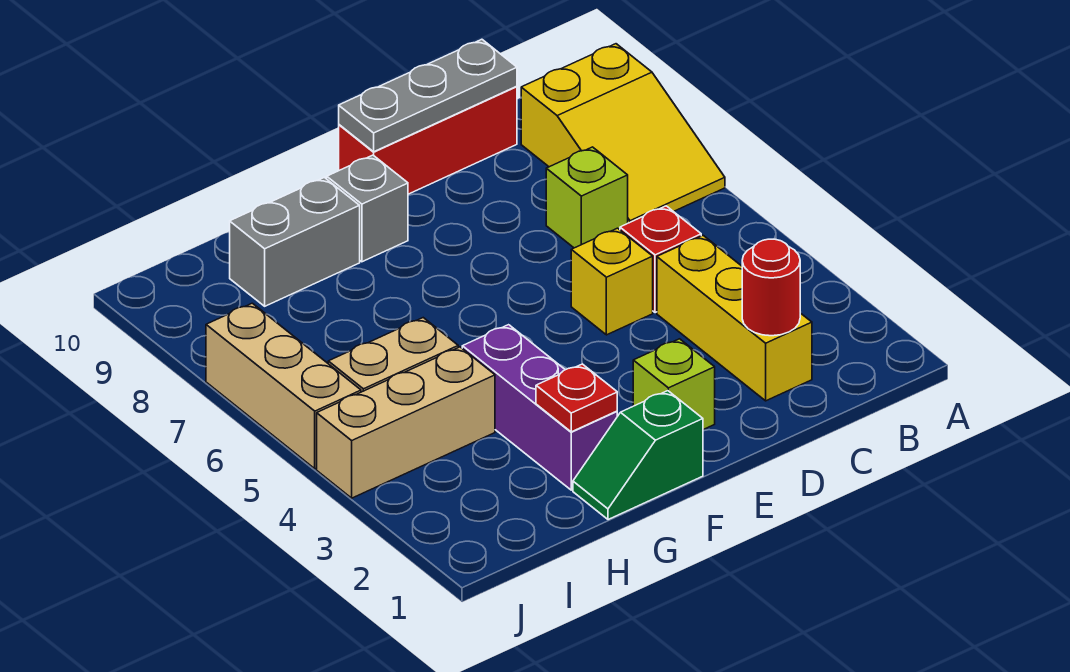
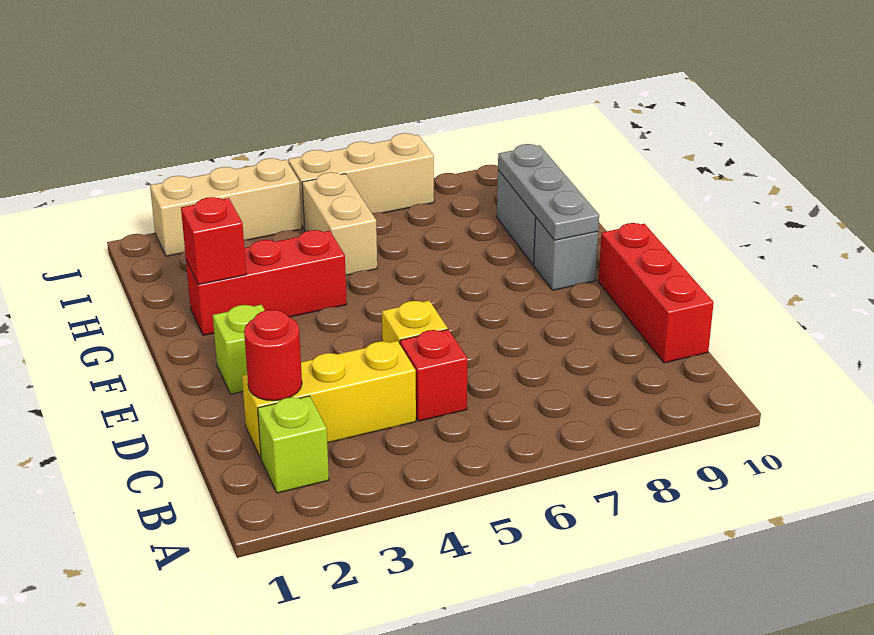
yellow 2x3 slope [521,44,725,223] -> none
lime 1x1 brick [546,147,628,248] -> lime 1x1 brick moved to [258,396,329,493]
grey 1x3 plate [339,39,517,152] -> grey 1x3 plate moved to [498,144,599,240]
green 1x2 slope [573,391,703,520] -> none
purple 1x3 brick [462,325,617,490] -> red 1x3 brick [186,230,347,335]
red 1x1 plate [536,364,617,432] -> red 1x1 brick [181,197,246,285]
tan 1x3 brick [317,347,495,498] -> tan 1x3 brick turned to [150,158,302,256]

